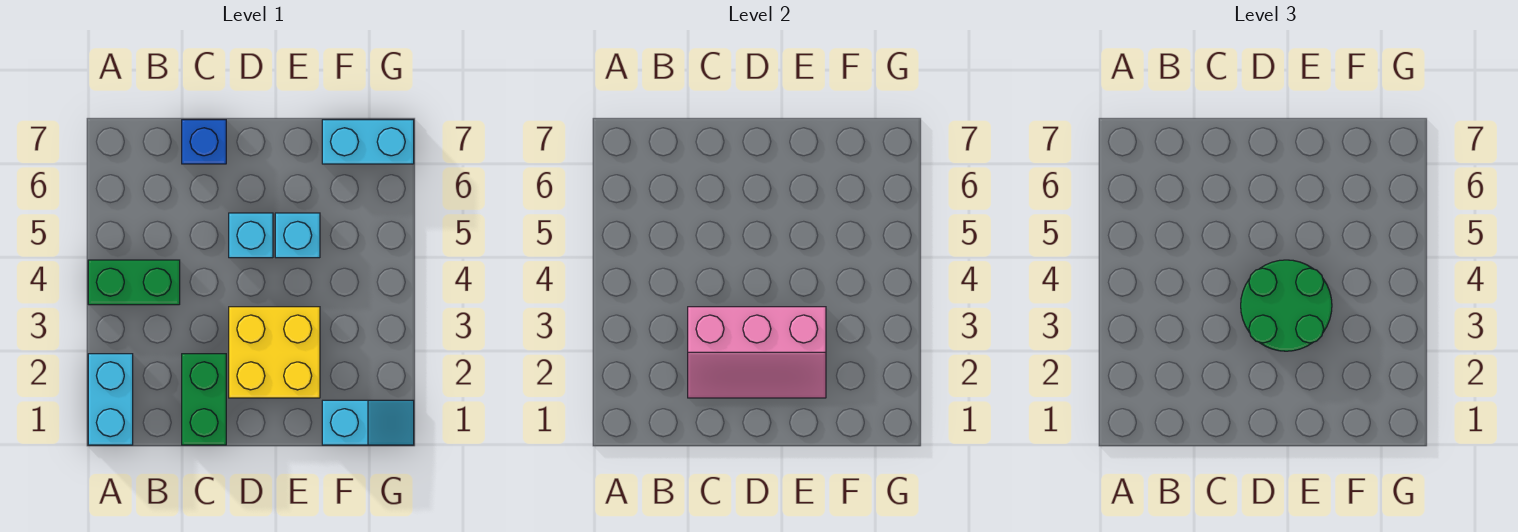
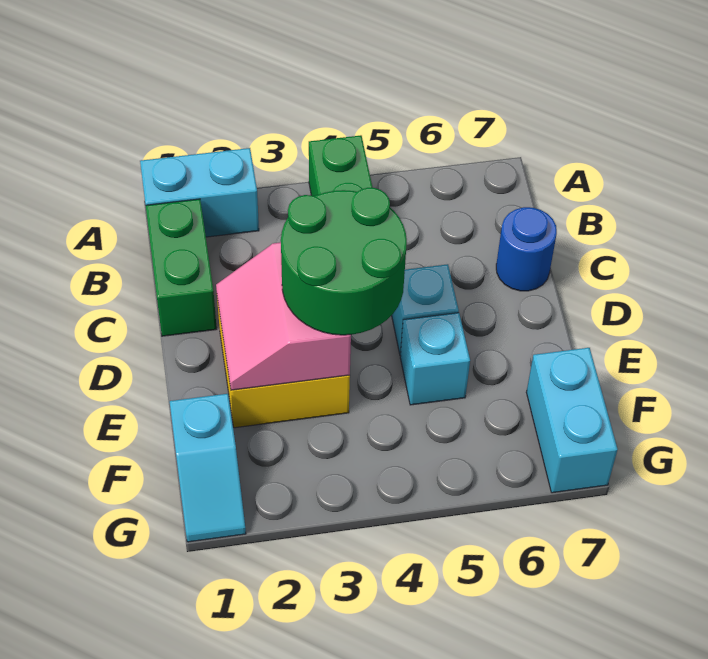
green 1x2 brick [182,354,226,445] -> green 1x2 brick turned to [146,199,217,336]
pink 2x3 slope [688,307,826,398] -> pink 2x2 slope [216,242,351,390]
blue 1x1 brick [182,120,226,164] -> blue 1x1 round brick [496,207,557,291]

